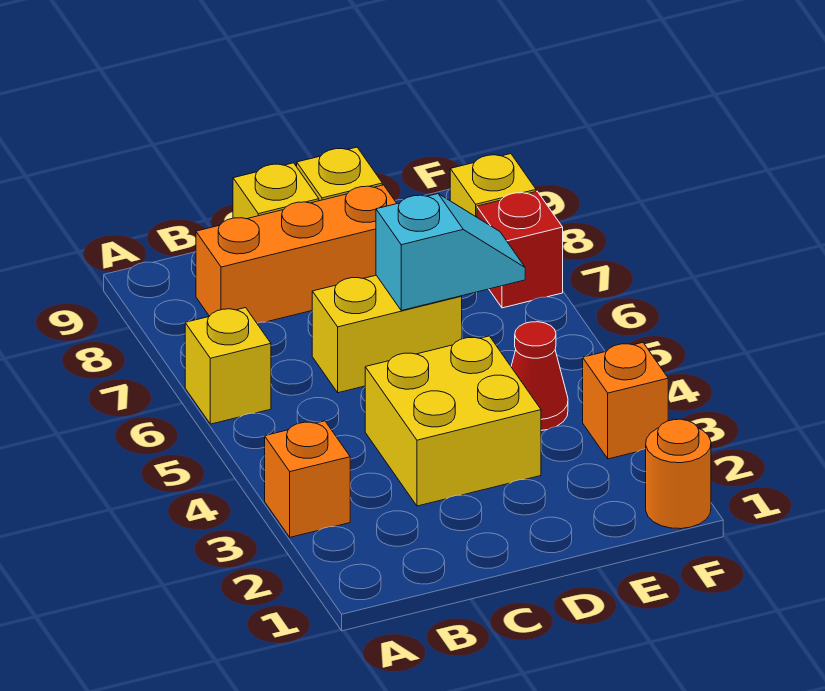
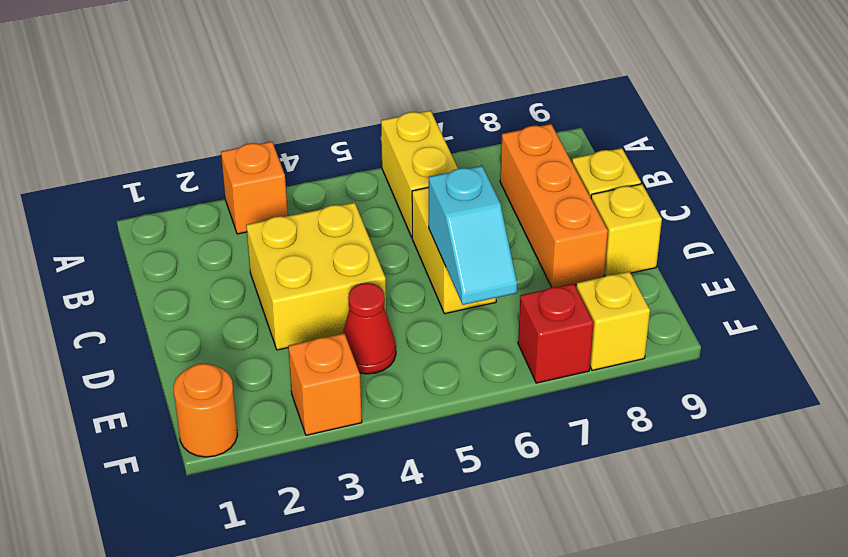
yellow 1x1 brick [185,308,271,424] -> yellow 1x2 brick [381,111,458,237]

